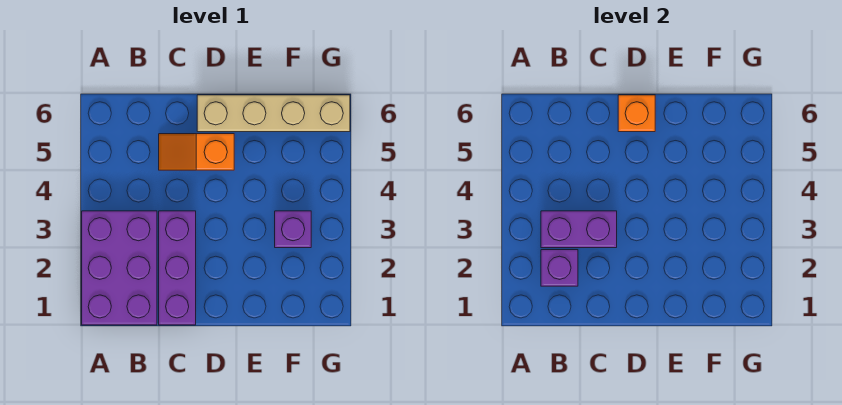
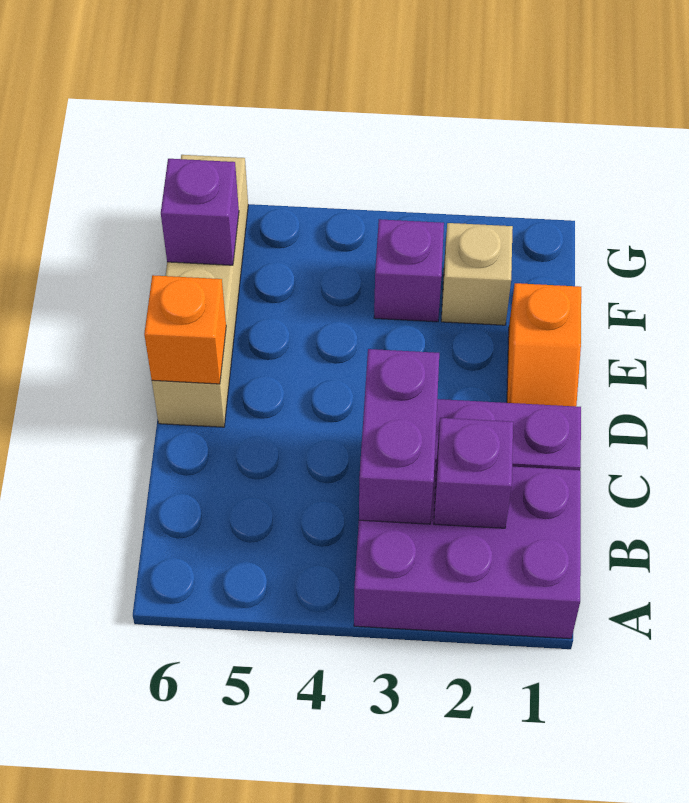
orange 1x2 slope [159,134,234,170] -> orange 1x2 slope moved to [507,283,581,406]
none -> tan 1x1 brick [441,223,513,325]
none -> purple 1x1 brick [161,159,239,265]

